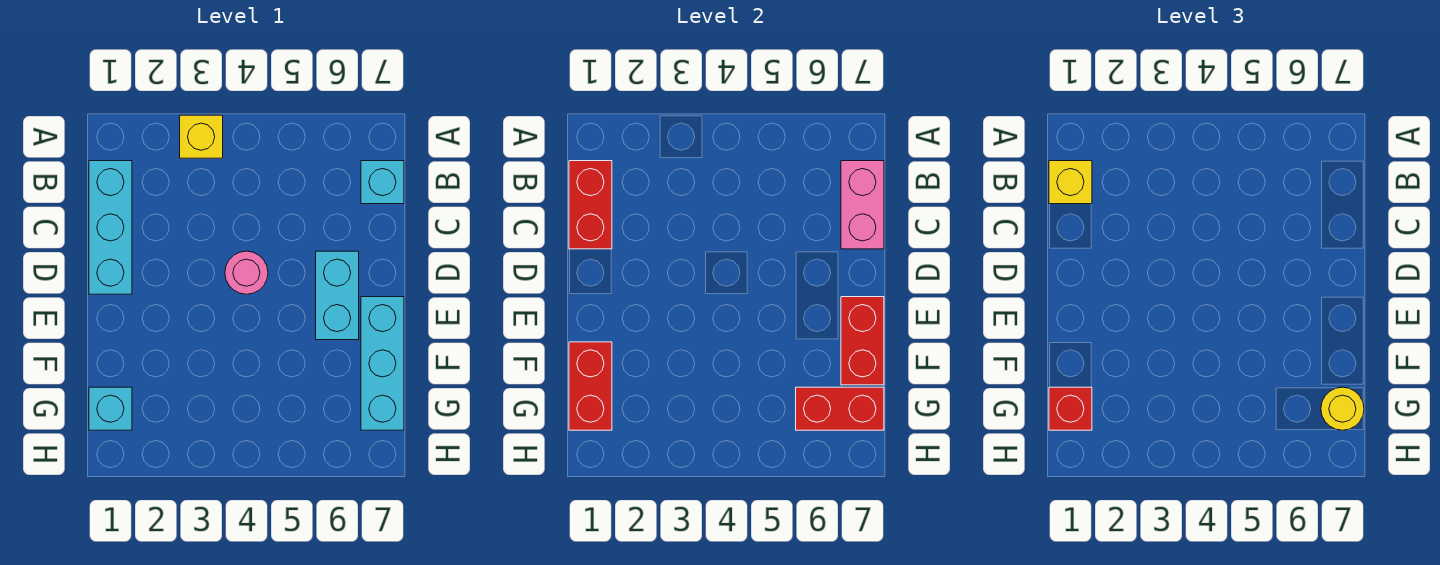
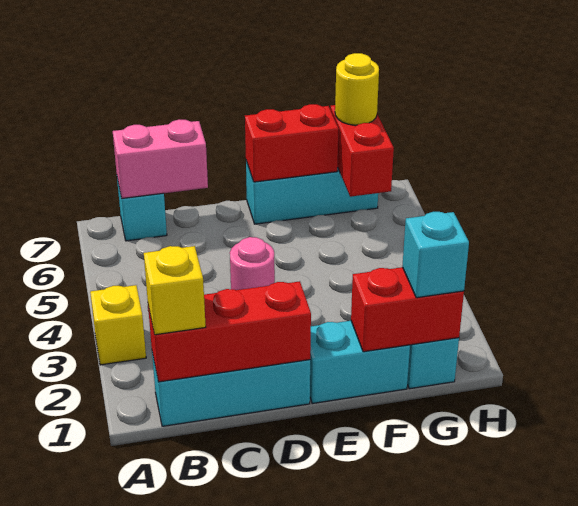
red 1x2 brick [569,161,612,249] -> red 1x3 brick [148,281,311,382]
cyan 1x2 brick [316,251,359,340] -> cyan 1x2 brick moved to [310,321,410,404]
red 1x1 brick [1049,387,1092,430] -> cyan 1x1 brick [402,212,469,298]

